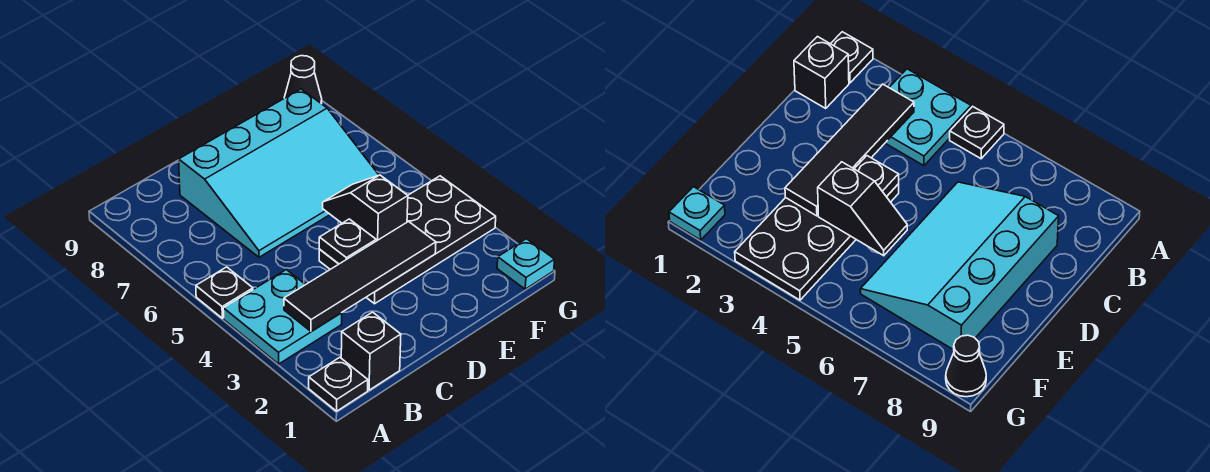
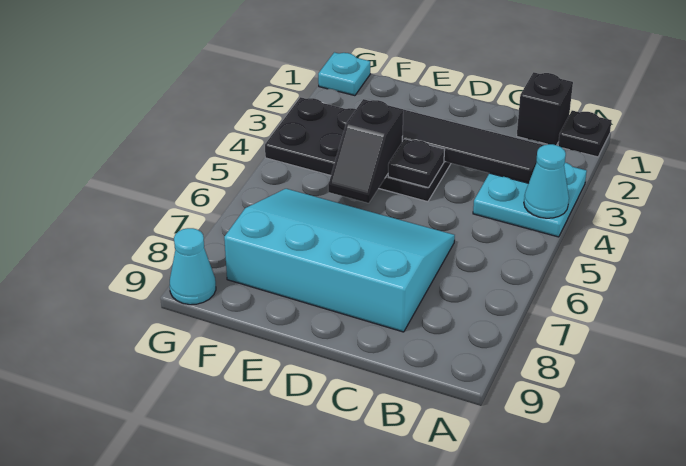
none -> cyan 1x1 cone [524,144,569,218]
black 1x1 plate [196,267,253,318] -> none
black 1x1 cone [284,56,322,104] -> cyan 1x1 cone [170,228,216,305]

